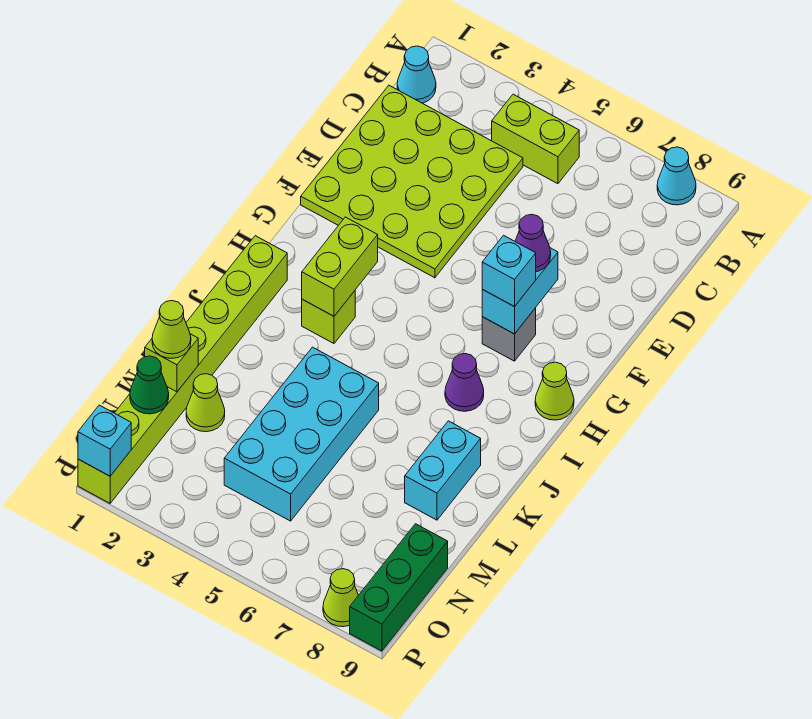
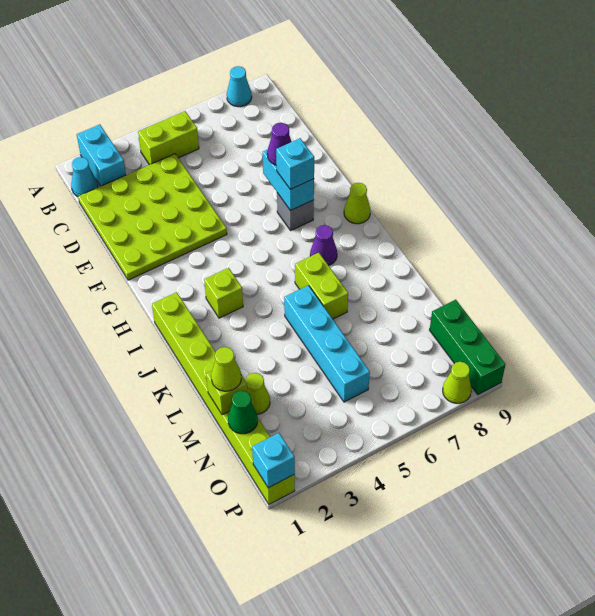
lime 1x2 brick [302,217,378,316] -> lime 1x2 brick moved to [295,253,348,319]
cyan 2x4 brick [224,347,379,521] -> cyan 1x4 brick [284,285,370,402]
cyan 1x2 brick [405,421,481,520] -> cyan 1x2 brick moved to [77,124,126,186]

